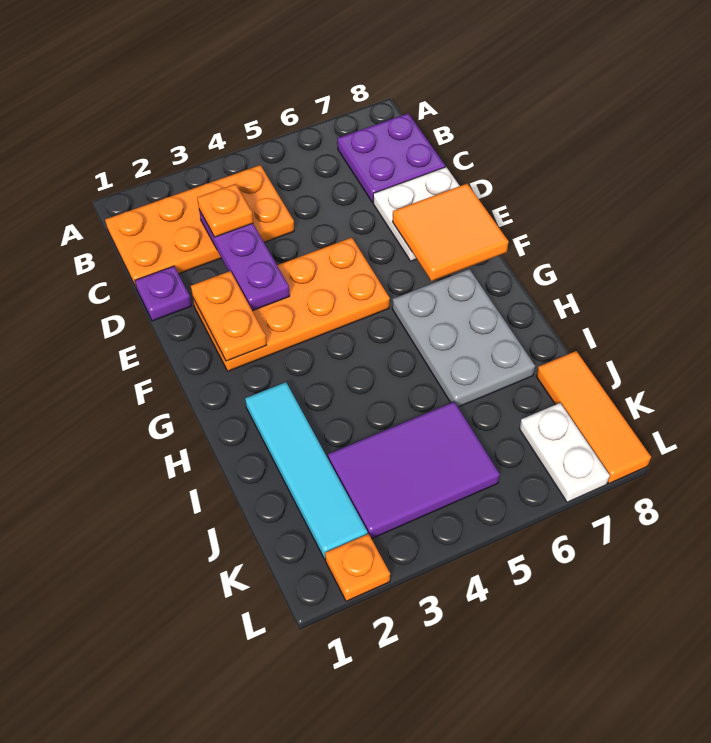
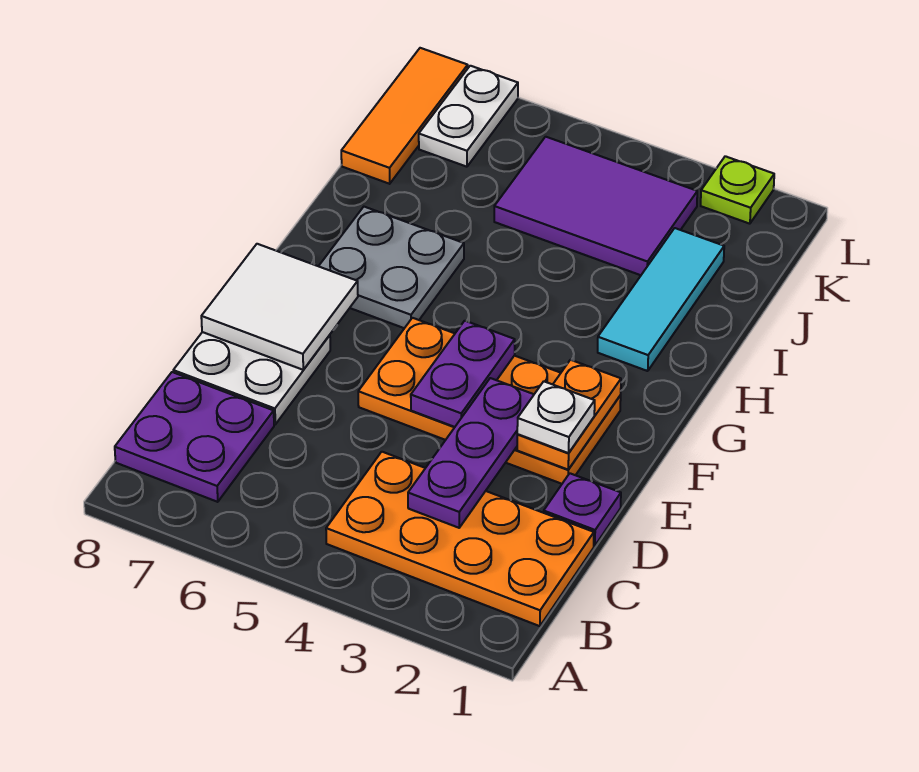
orange 1x1 plate [197,184,253,237] -> none
none -> white 1x1 plate [517,381,595,453]
none -> purple 1x2 plate [411,321,515,427]
orange 2x2 tile [393,184,509,281] -> white 2x2 tile [201,244,358,370]
grey 2x3 plate [392,269,535,407] -> grey 2x2 plate [319,207,464,328]
cyan 1x4 tile [245,382,368,559] -> cyan 1x3 tile [598,228,724,371]
orange 1x1 plate [325,534,390,601] -> lime 1x1 plate [701,156,774,224]

